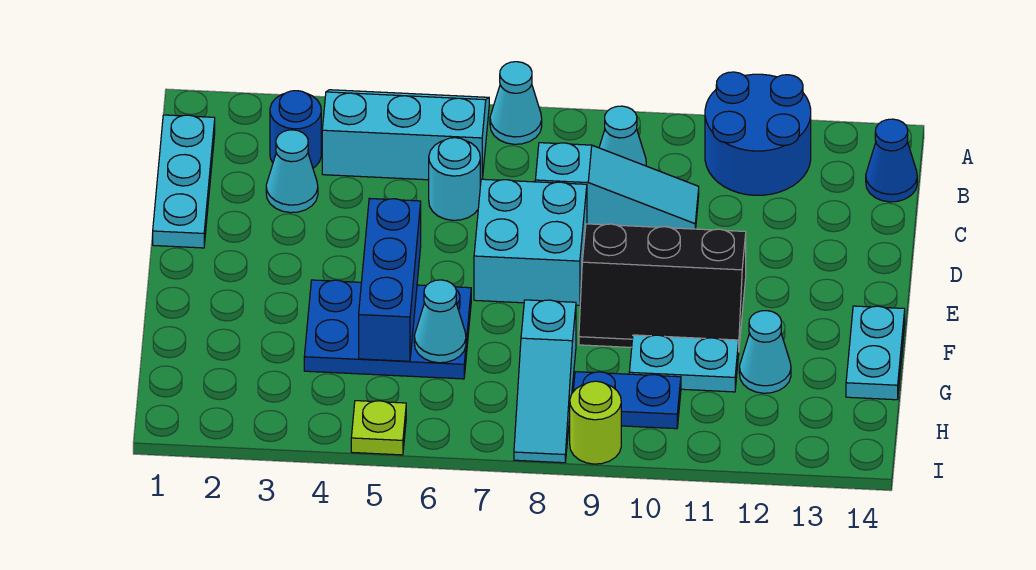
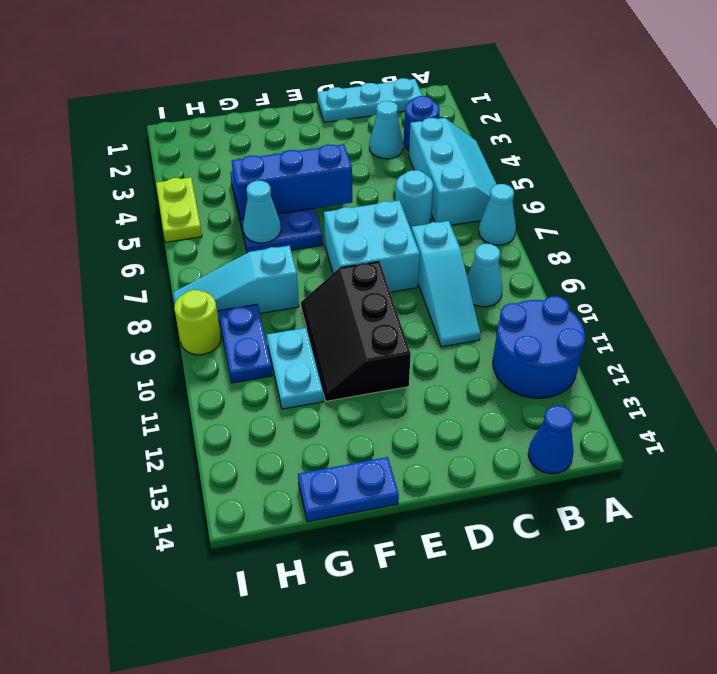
cyan 1x2 plate [846,306,905,400] -> blue 1x2 plate [298,457,399,522]
cyan 1x1 cone [739,311,791,393] -> none
lime 1x1 plate [351,401,406,455] -> lime 1x2 plate [156,178,202,242]

